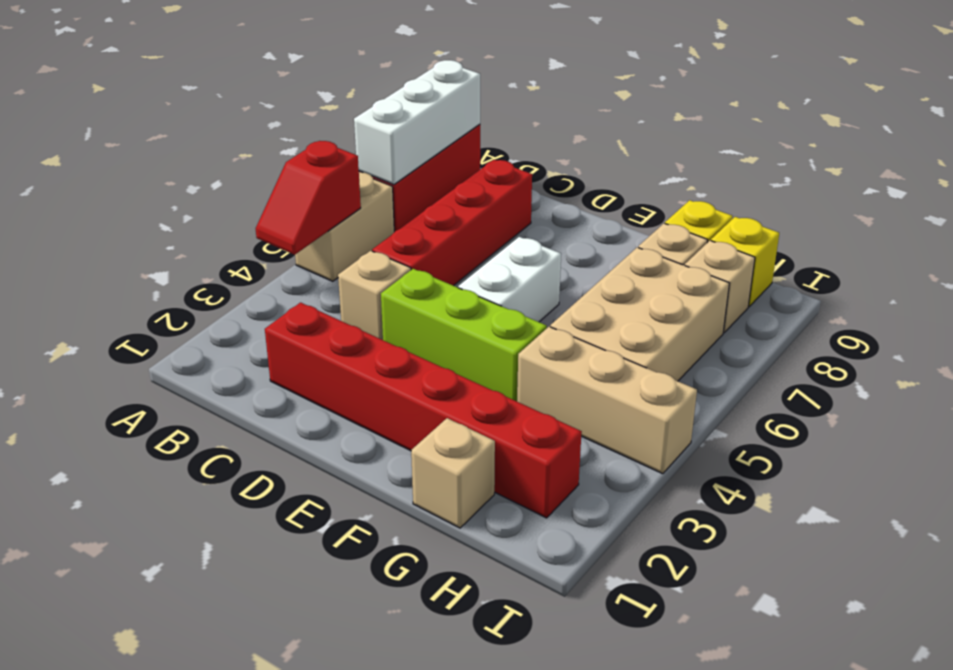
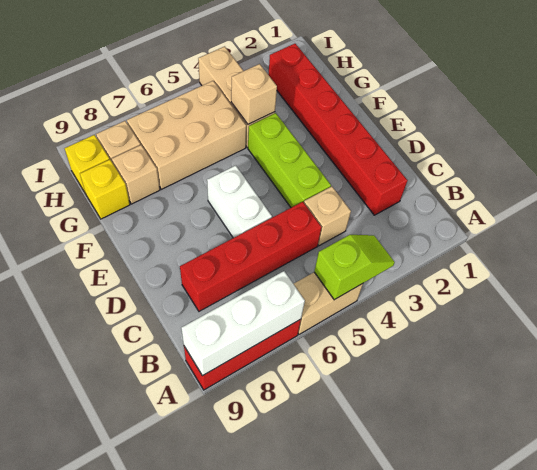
red 1x2 slope [256,141,361,255] -> lime 1x2 slope [314,235,395,300]
white 1x2 brick [458,237,561,322] -> white 1x2 brick turned to [207,165,272,238]
tan 1x1 brick [411,418,495,528] -> tan 1x1 brick moved to [231,64,277,124]

